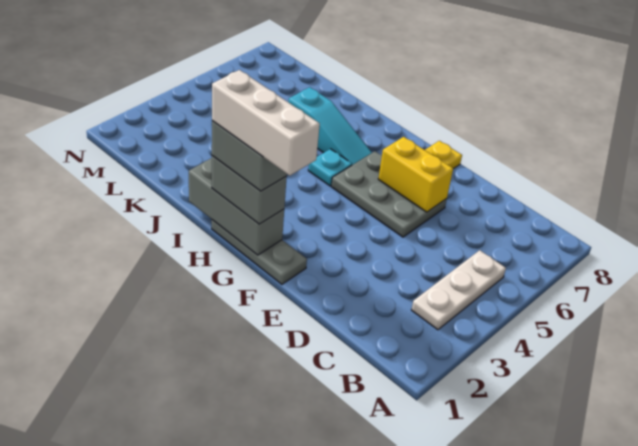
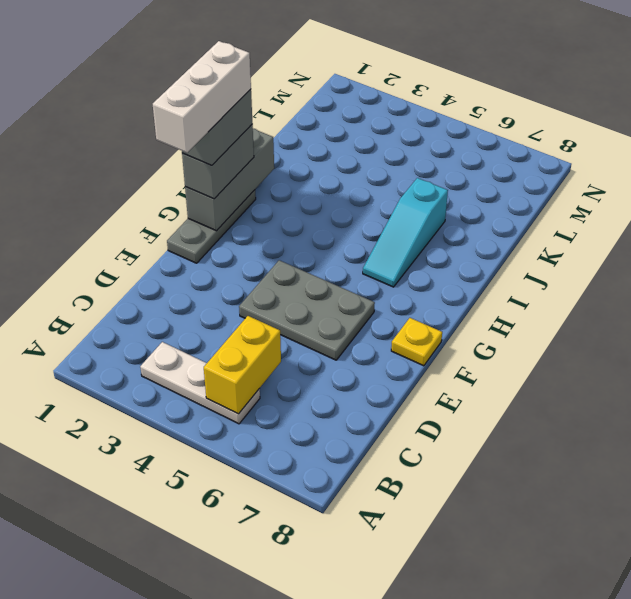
grey 2x3 plate [331,151,447,237] -> grey 2x3 plate turned to [239,260,375,360]
yellow 1x2 brick [378,137,453,212] -> yellow 1x2 brick moved to [204,316,281,414]
cyan 1x1 plate [308,149,352,186] -> none

